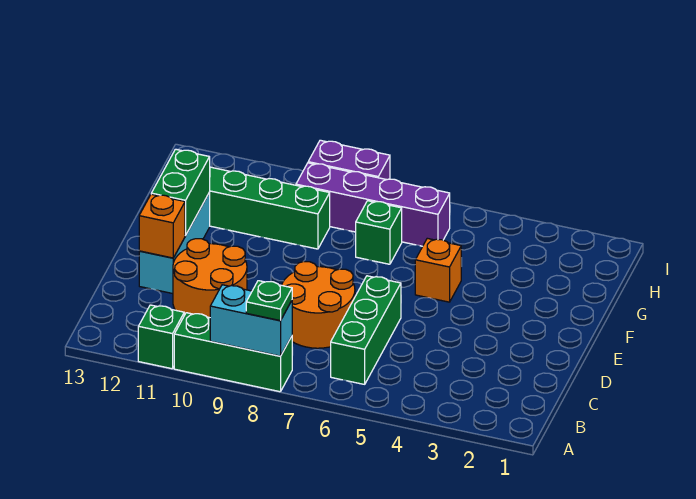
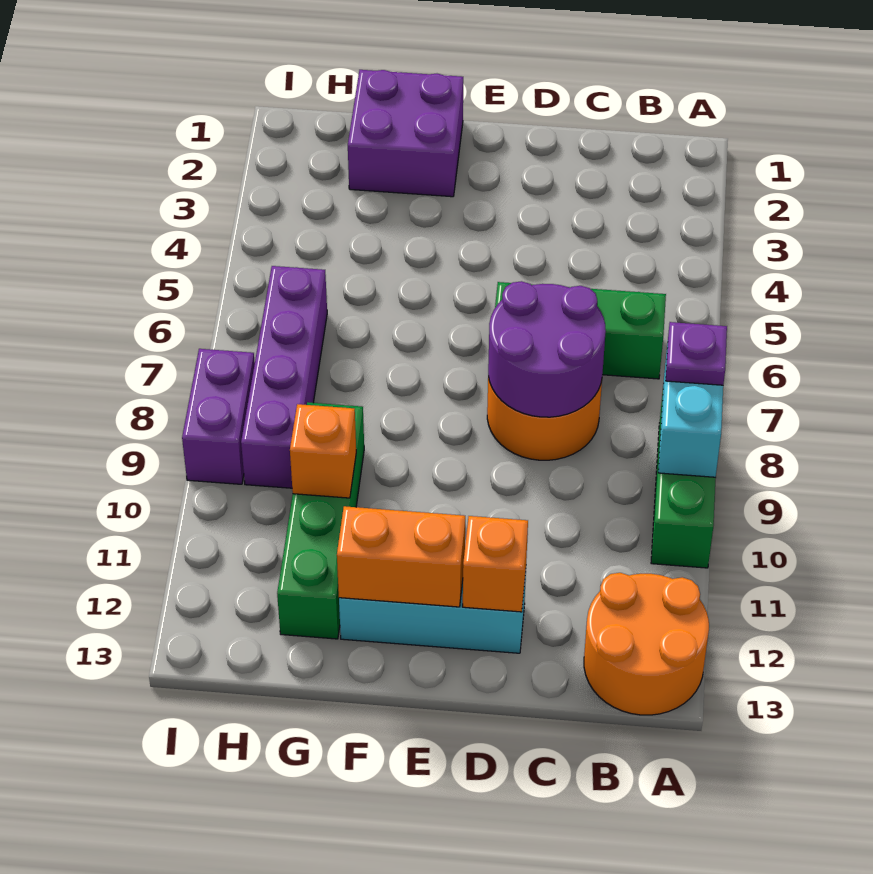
green 1x1 plate [246,281,292,321] -> purple 1x1 plate [666,322,727,385]
green 1x1 brick [138,305,184,369] -> none
none -> purple 2x2 round brick [488,281,606,417]
orange 2x2 round brick [173,239,247,318] -> orange 2x2 round brick moved to [584,573,709,715]
green 1x2 brick [151,149,210,236] -> orange 1x2 brick [337,506,465,607]
none -> purple 2x2 brick [348,70,463,197]
orange 1x1 brick [415,238,461,302] -> orange 1x1 brick moved to [290,404,356,498]
green 1x1 brick [356,201,402,264] -> none

